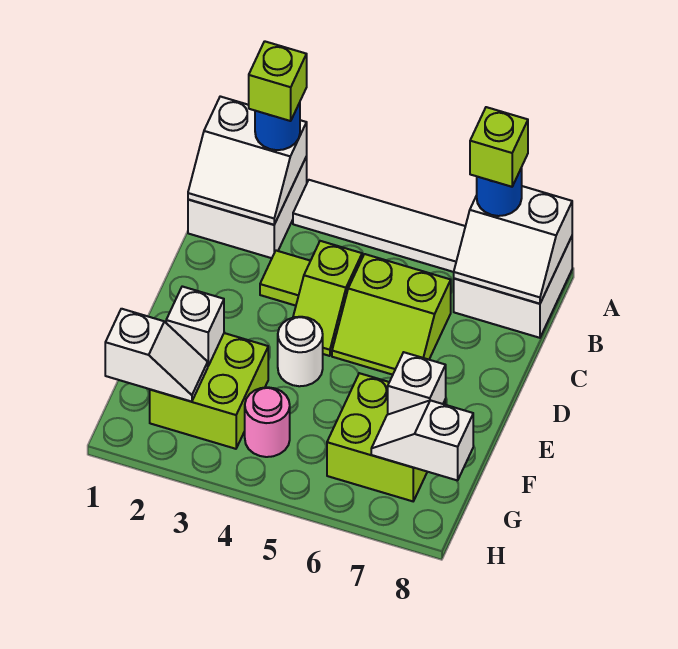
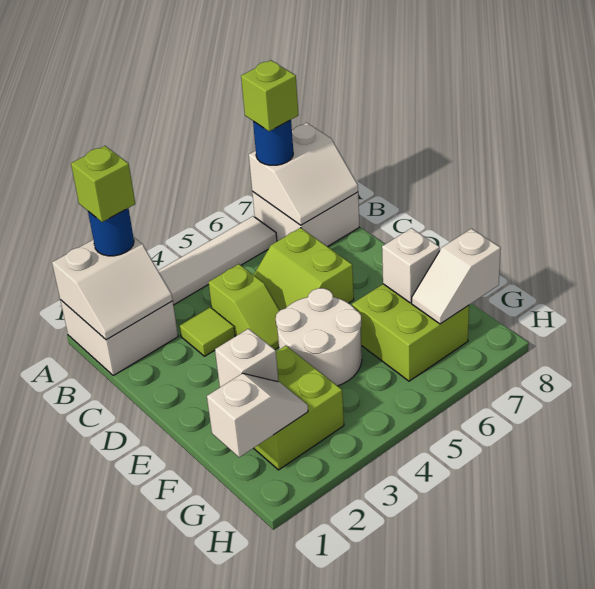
lime 2x2 slope [332,254,451,375] -> lime 2x2 slope turned to [254,228,354,310]
white 1x1 round brick [278,317,323,386] -> white 2x2 round brick [276,288,362,386]
pink 1x1 round brick [245,387,290,457] -> none

